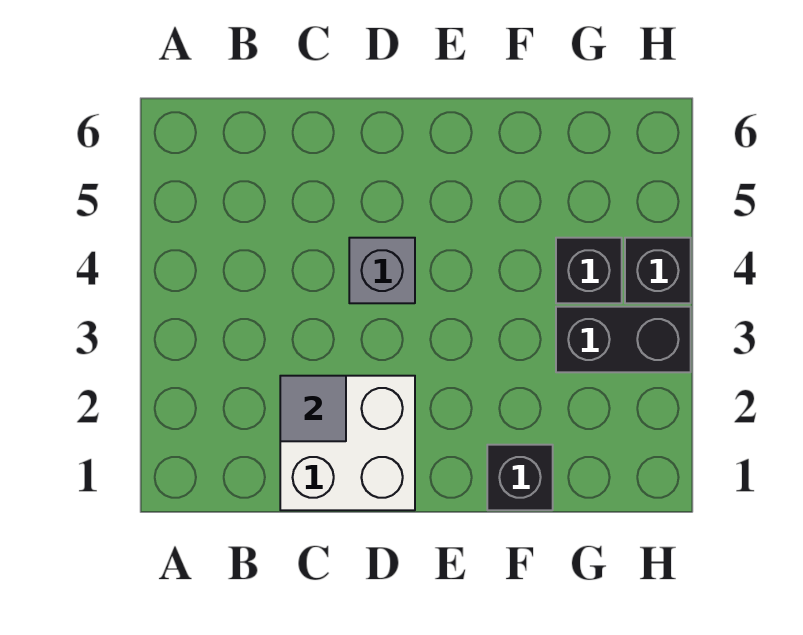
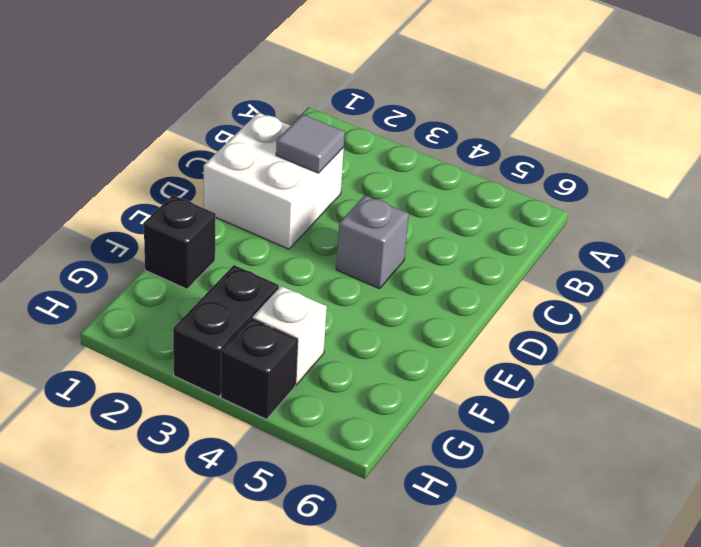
black 1x1 brick [556,238,622,303] -> white 1x1 brick [252,286,327,385]

